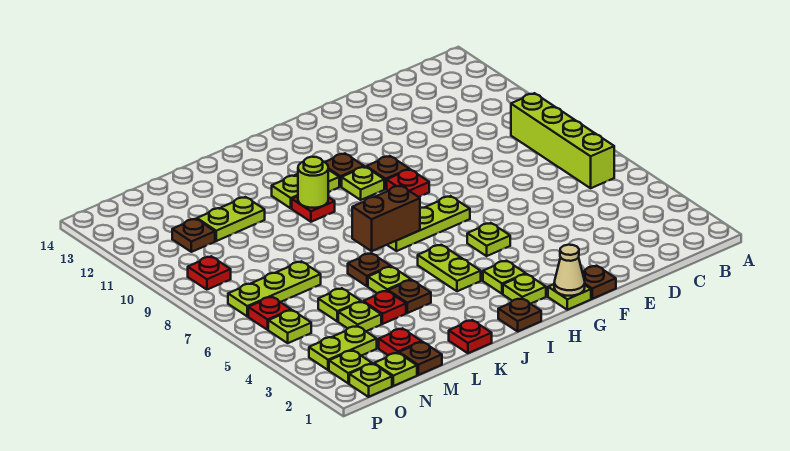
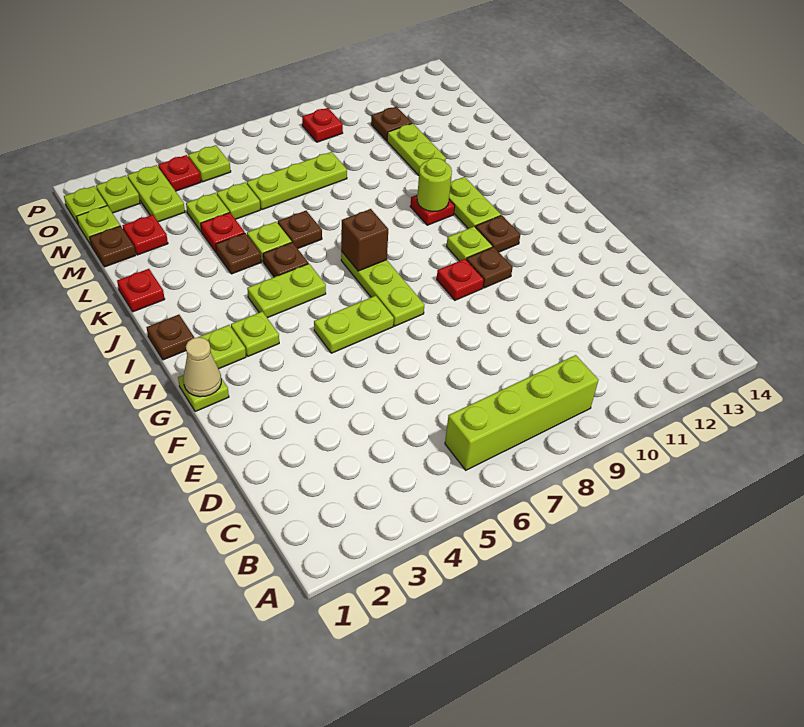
brown 1x1 plate [582,266,616,299] -> brown 1x1 plate moved to [263,242,308,277]
lime 1x1 plate [467,223,510,256] -> lime 1x2 plate [314,296,394,353]
brown 1x2 brick [352,186,420,251] -> brown 1x1 brick [341,209,388,271]
lime 1x3 plate [228,261,321,316] -> lime 1x3 plate turned to [247,152,347,210]
red 1x1 plate [248,297,291,330] -> red 1x1 plate moved to [158,155,201,191]

